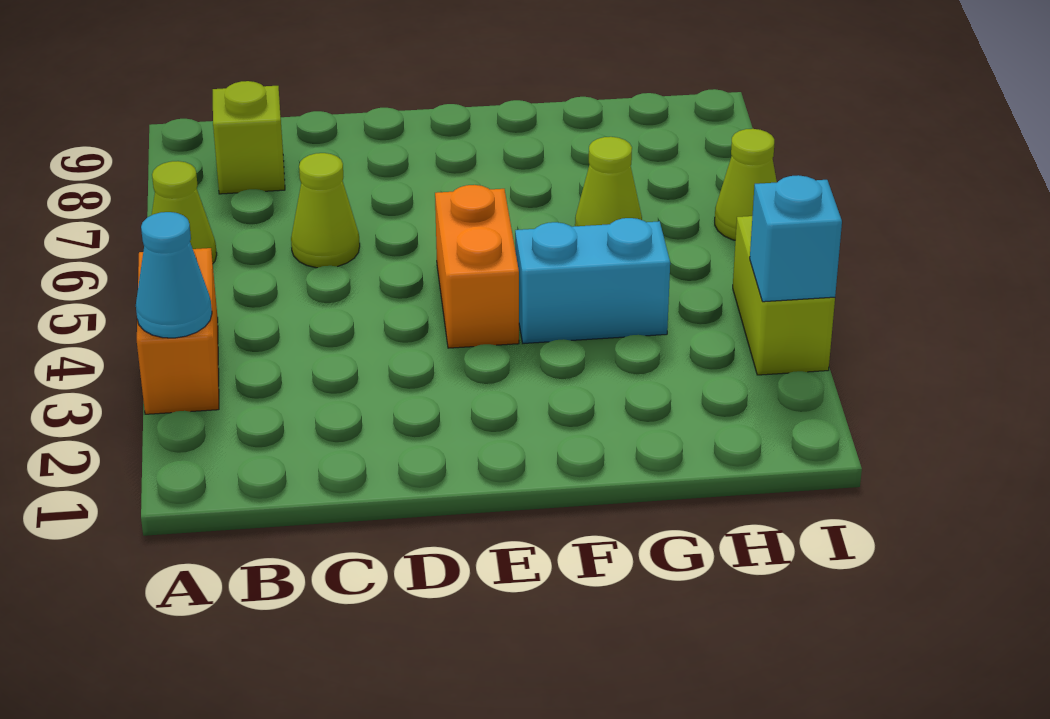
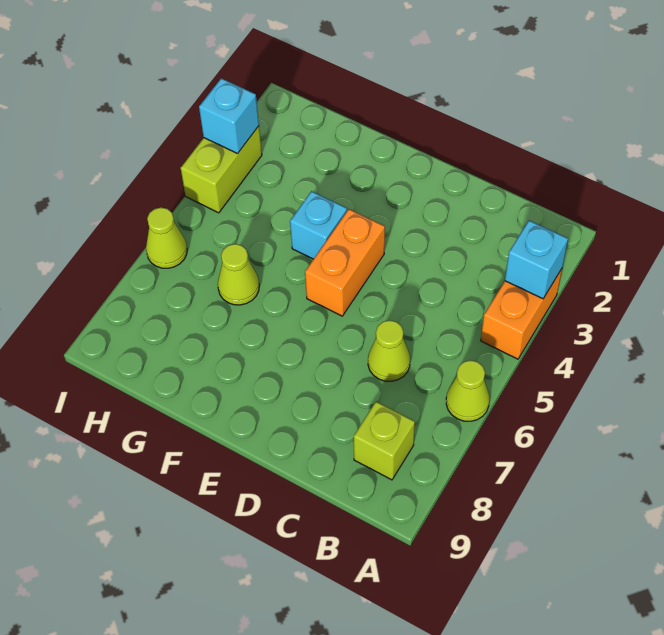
cyan 1x1 cone [136,212,212,338] -> cyan 1x1 brick [505,220,568,299]
cyan 1x2 brick [515,218,670,343] -> cyan 1x1 brick [290,191,347,259]

